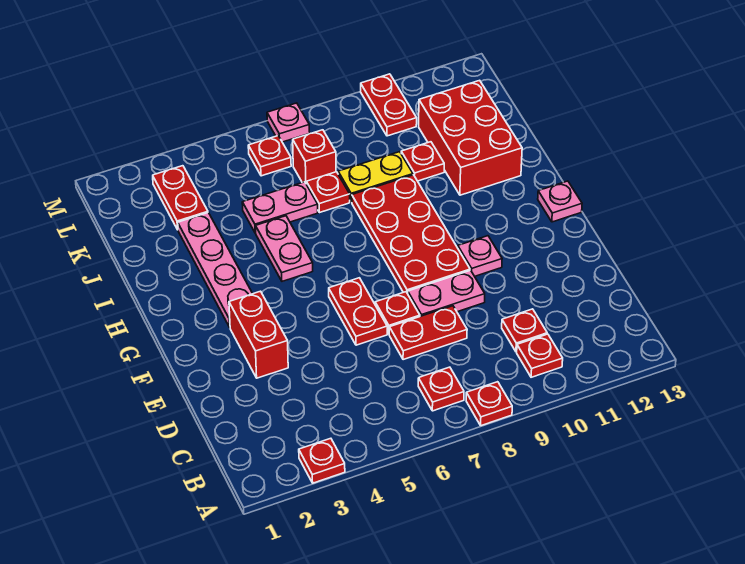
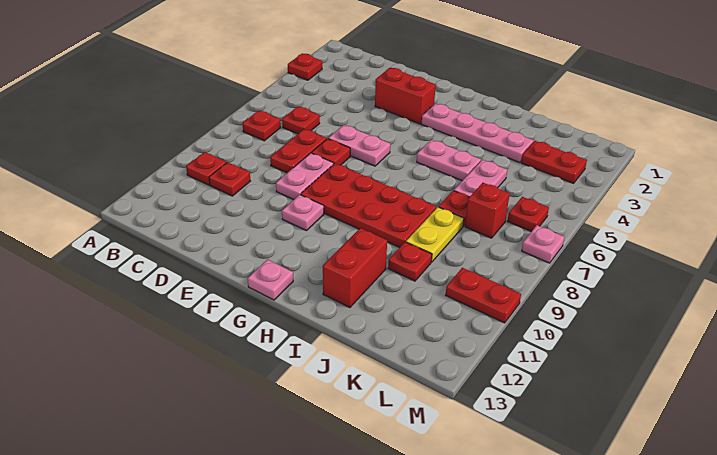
red 1x1 plate [466,382,512,426] -> red 1x1 plate moved to [282,106,320,134]
red 1x2 plate [329,278,387,345] -> pink 1x2 plate [328,125,390,166]
red 2x3 brick [419,80,522,195] -> red 1x2 brick [323,228,387,308]

